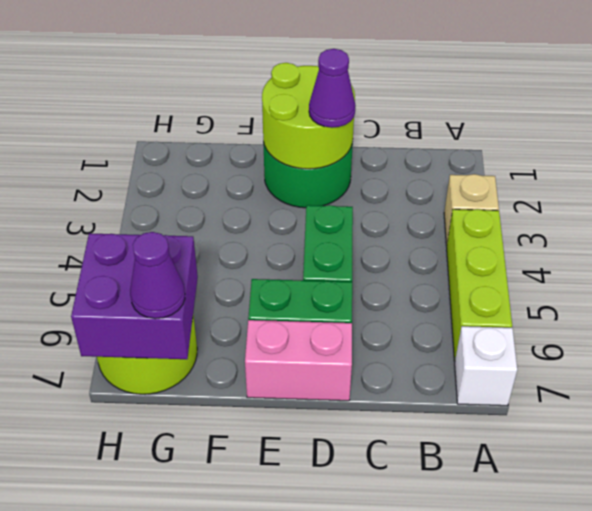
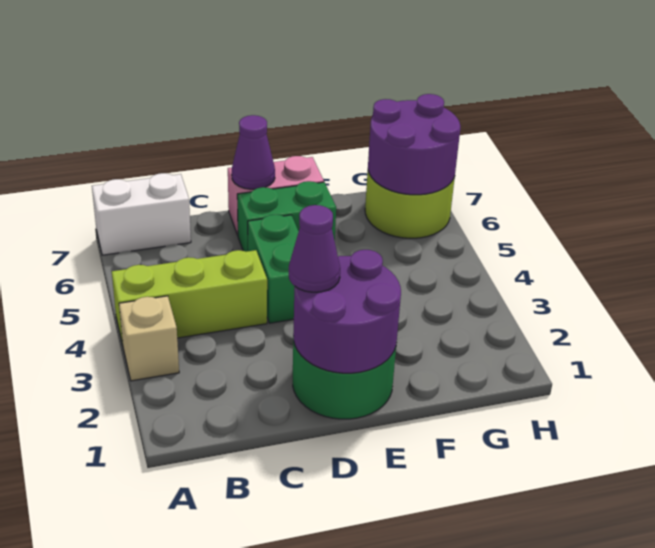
lime 1x3 brick [447,209,512,361] -> lime 1x3 brick turned to [112,250,267,345]
white 1x1 brick [455,326,517,406] -> white 1x2 brick [92,173,191,255]
lime 2x2 round brick [262,63,355,169] -> purple 2x2 round brick [293,250,401,373]
purple 2x2 brick [71,233,198,359] -> purple 2x2 round brick [368,94,460,195]
purple 1x1 cone [130,232,185,319] -> purple 1x1 cone moved to [232,115,275,189]

